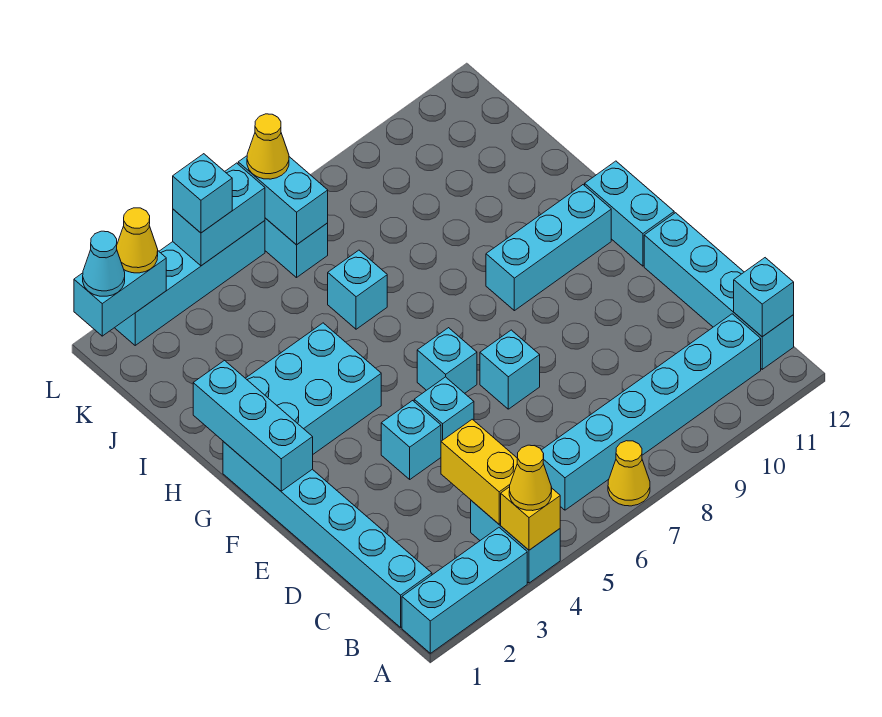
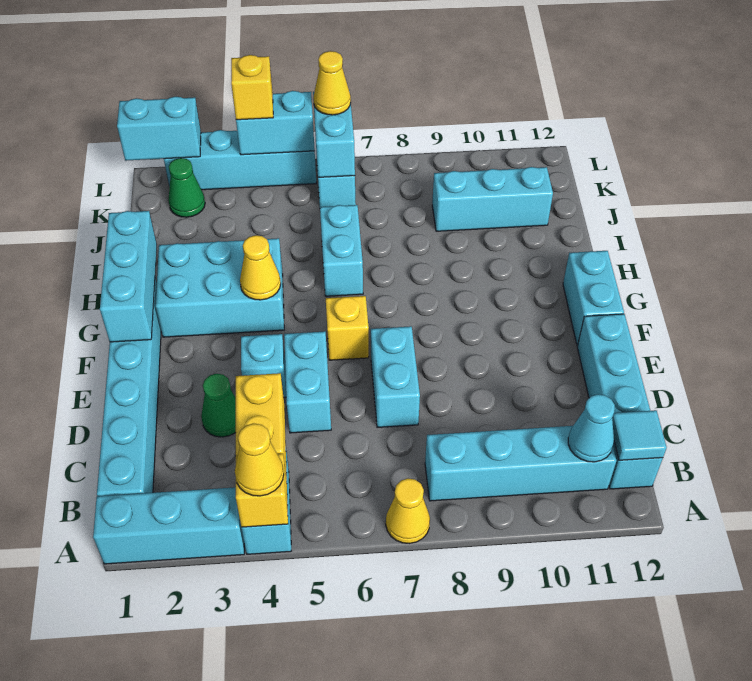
cyan 1x6 brick [542,314,761,510] -> cyan 1x4 brick [425,426,616,501]
cyan 1x1 brick [734,258,794,337] -> cyan 1x1 tile [612,410,667,460]
none -> green 1x1 cone [201,374,236,437]
cyan 1x1 brick [414,377,474,441] -> cyan 1x2 brick [284,331,331,433]
cyan 1x1 brick [480,330,540,409] -> cyan 1x2 brick [371,326,420,427]
cyan 1x1 brick [417,328,477,393] -> yellow 1x1 brick [326,296,369,360]
cyan 1x3 brick [486,185,611,311] -> cyan 1x3 brick moved to [432,167,553,231]
cyan 1x1 brick [328,250,387,329] -> cyan 1x2 brick [320,205,363,296]
none -> green 1x1 cone [168,158,205,217]
cyan 1x1 cone [83,231,125,296] -> cyan 1x1 cone moved to [568,394,615,462]
yellow 1x1 cone [117,208,158,273] -> yellow 1x1 cone moved to [240,235,281,300]
cyan 1x1 brick [173,154,232,233] -> yellow 1x1 brick [231,55,273,120]

